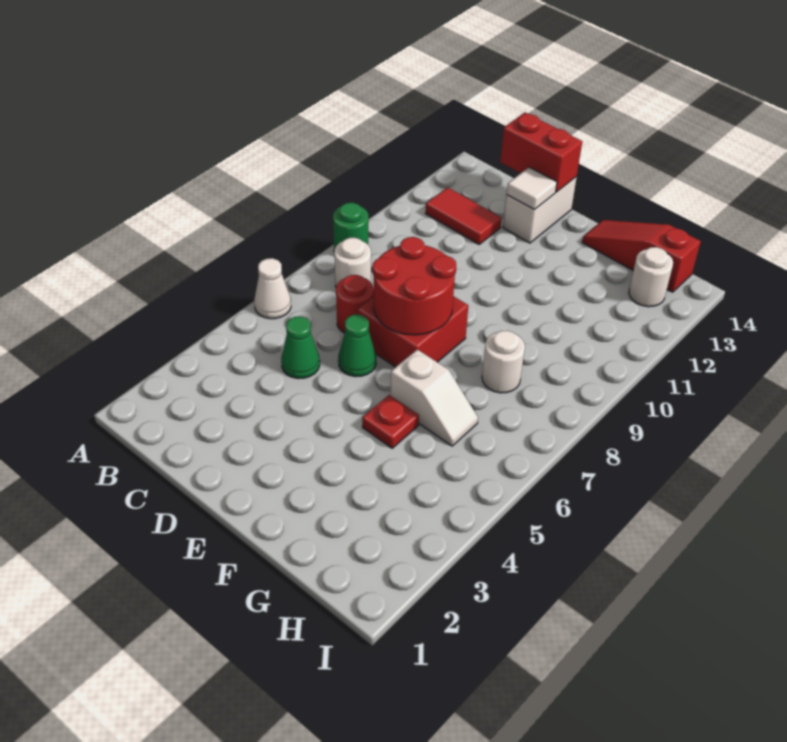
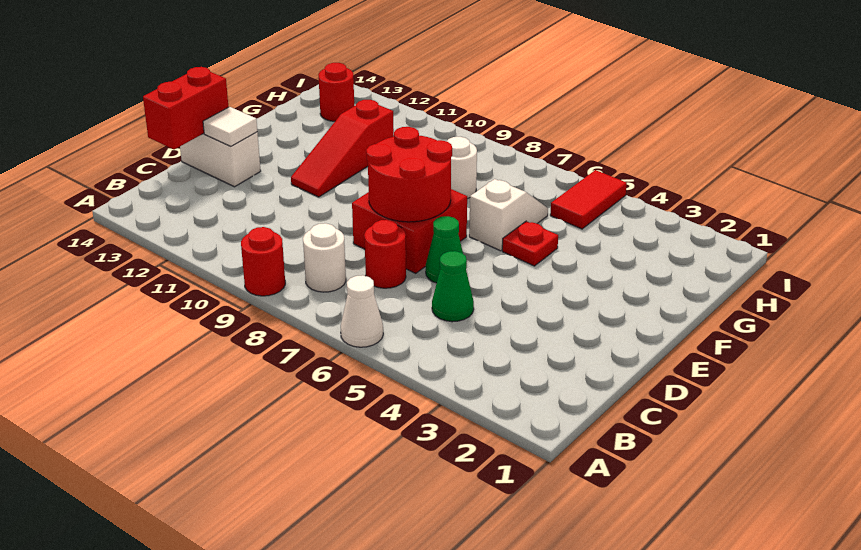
green 1x1 round brick [333,203,368,250] -> red 1x1 round brick [241,227,285,296]
red 1x2 tile [425,187,501,244] -> red 1x2 tile moved to [550,170,627,229]
red 1x3 slope [582,220,701,292] -> red 1x3 slope moved to [291,100,394,197]
white 1x1 round brick [629,247,673,307] -> red 1x1 round brick [318,63,354,121]

